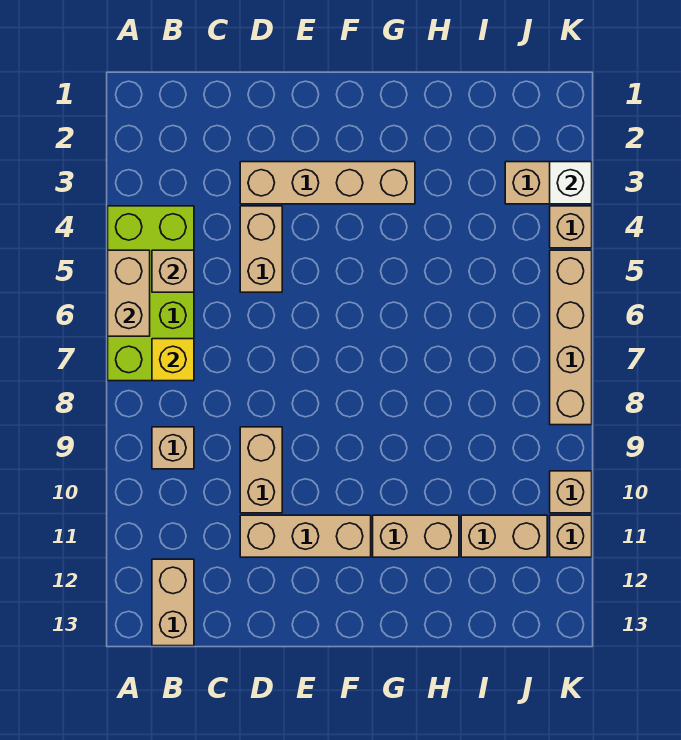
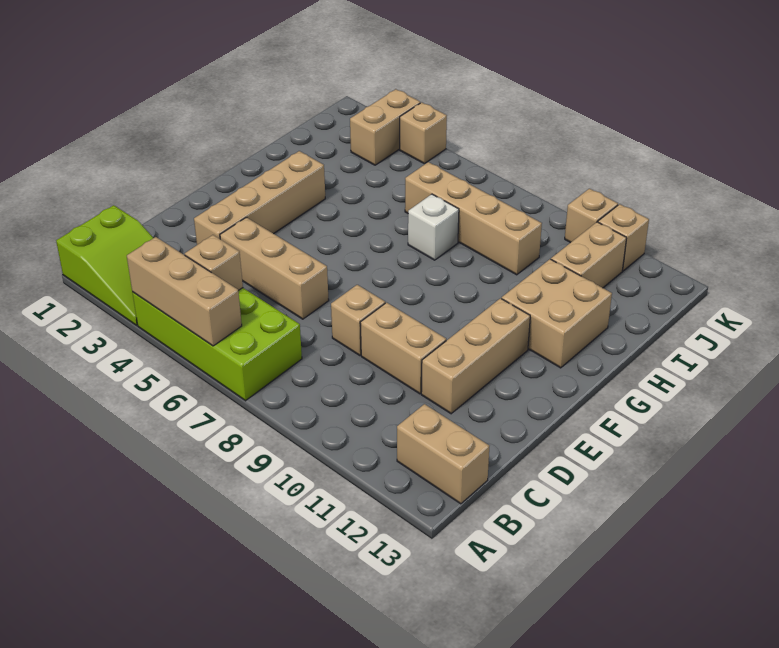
none -> lime 2x3 slope [56,205,153,325]
tan 1x2 brick [108,250,150,336] -> tan 1x3 brick [127,237,242,346]
yellow 1x1 brick [152,339,194,381] -> none
tan 1x1 brick [152,427,194,469] -> tan 1x1 brick moved to [331,285,385,356]
tan 1x2 brick [240,206,282,292] -> tan 1x3 brick [220,217,329,319]
tan 1x2 brick [373,515,459,557] -> tan 2x2 brick [502,259,612,368]
white 1x1 brick [550,162,592,204] -> white 1x1 brick moved to [408,194,459,260]
tan 1x4 brick [550,250,592,425] -> tan 1x4 brick moved to [405,162,542,275]

